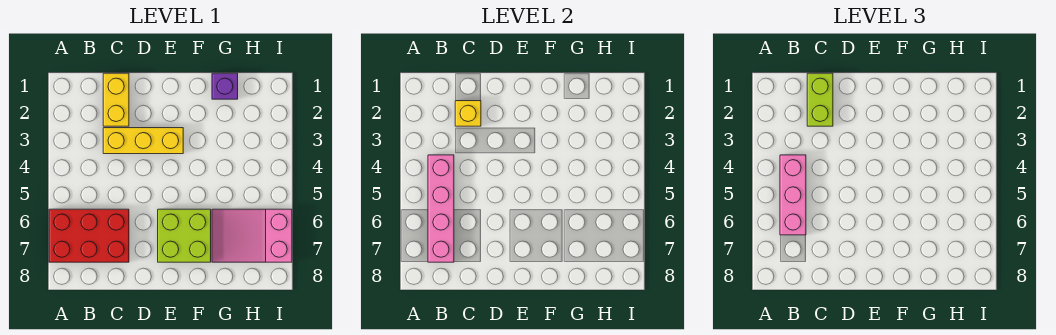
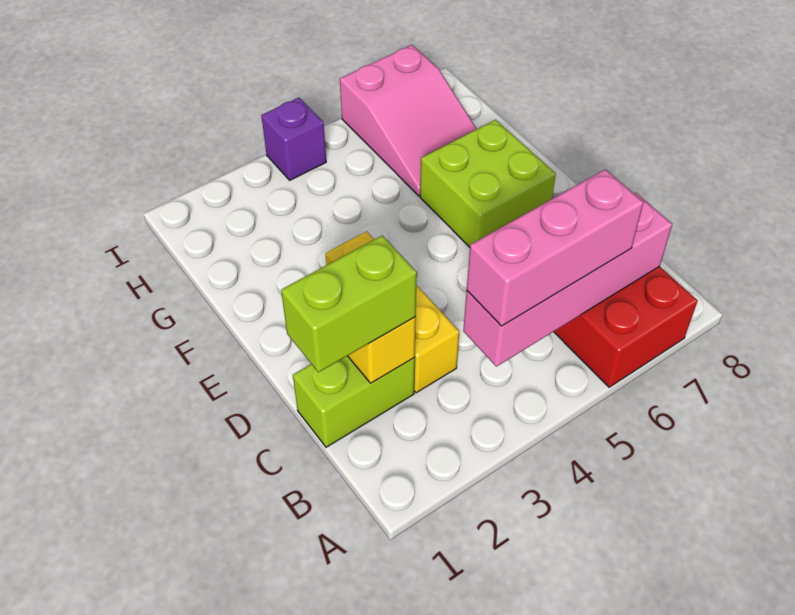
yellow 1x2 brick [103,73,129,126] -> lime 1x2 brick [293,356,415,447]
purple 1x1 brick [212,73,238,99] -> purple 1x1 brick moved to [261,98,326,180]

